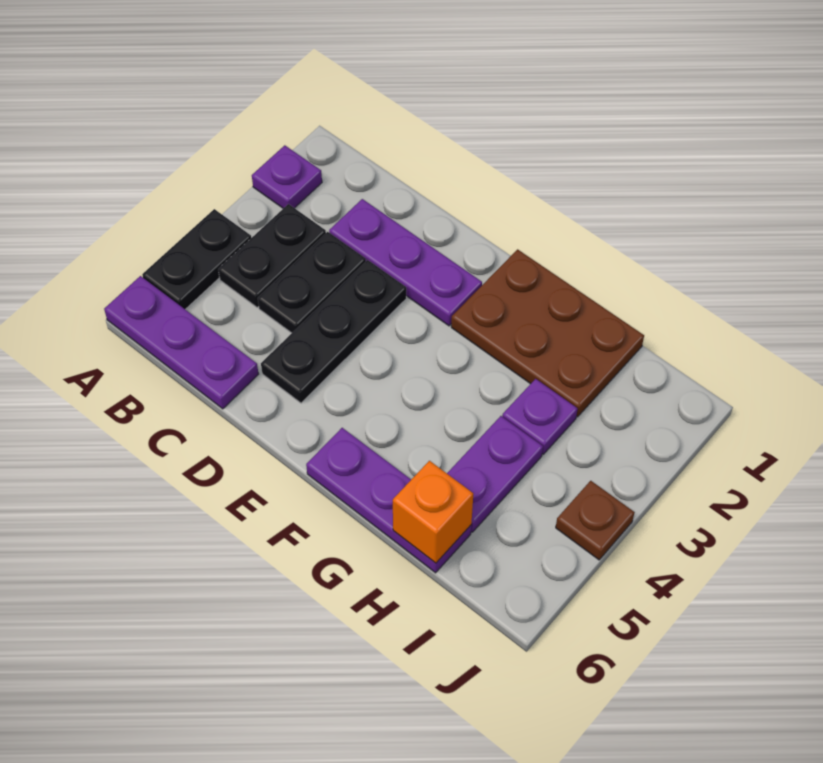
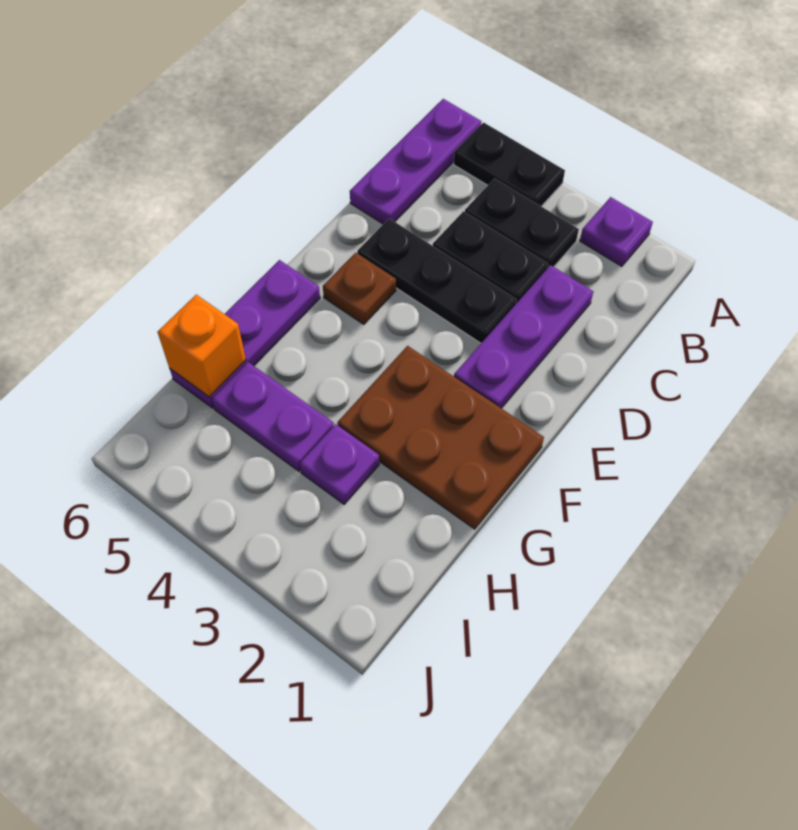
brown 2x3 plate [451,249,644,417] -> brown 2x3 plate turned to [337,346,544,529]
brown 1x1 plate [556,481,635,560] -> brown 1x1 plate moved to [323,253,396,324]

